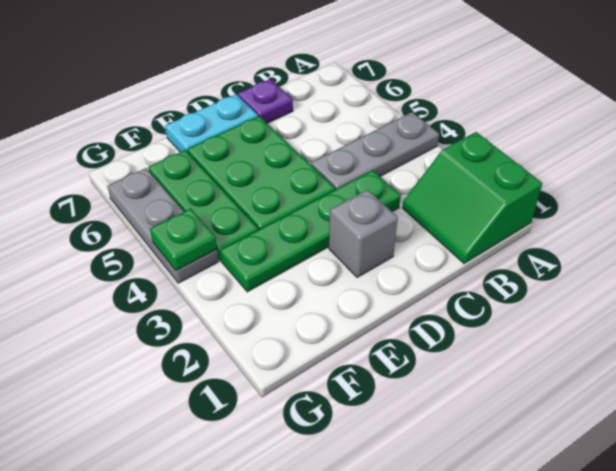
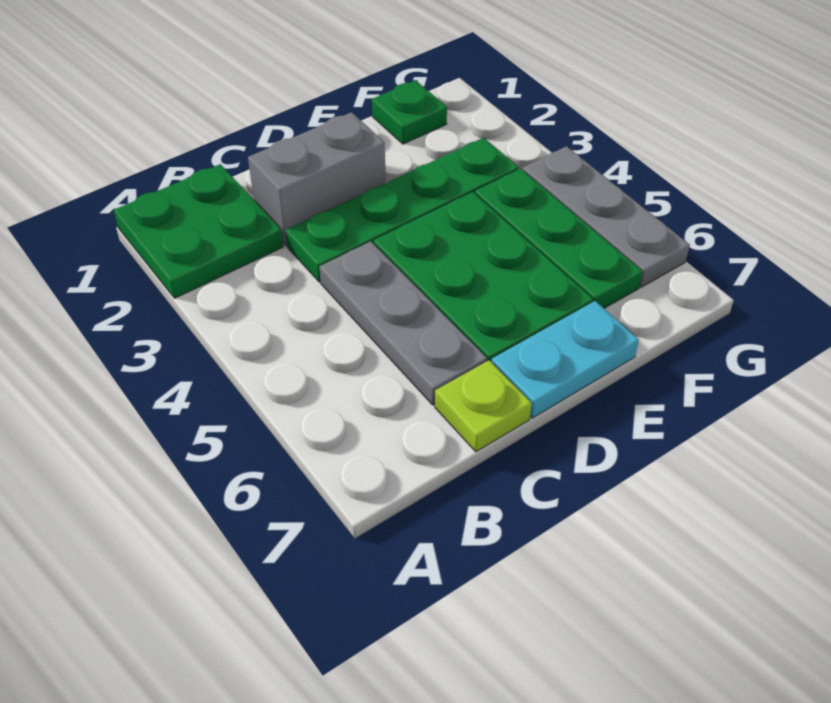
green 2x2 slope [402,132,542,263] -> green 2x2 plate [114,164,283,298]
grey 1x3 plate [311,112,439,190] -> grey 1x3 plate turned to [320,241,487,405]
purple 1x1 plate [238,79,293,123] -> lime 1x1 plate [435,360,532,452]
grey 1x1 brick [329,190,398,277] -> grey 1x2 brick [248,112,386,246]
green 1x1 plate [150,209,217,270] -> green 1x1 plate moved to [372,80,447,144]

